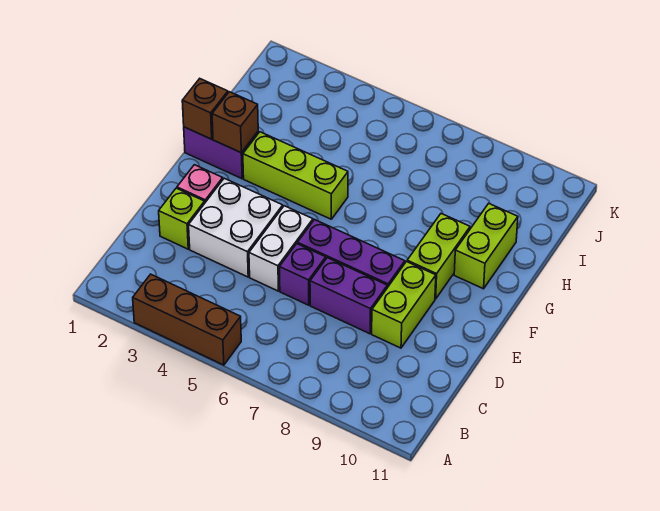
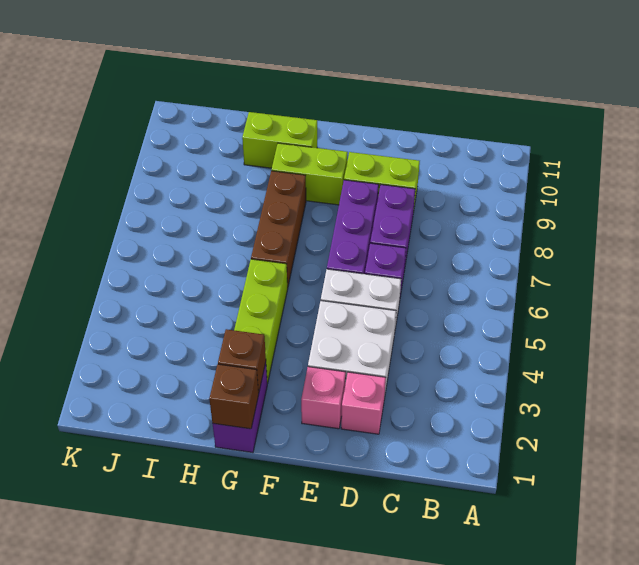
brown 1x3 brick [133,274,241,365] -> brown 1x3 brick moved to [251,171,306,288]
lime 1x1 brick [159,188,205,249] -> pink 1x1 brick [341,372,386,434]

